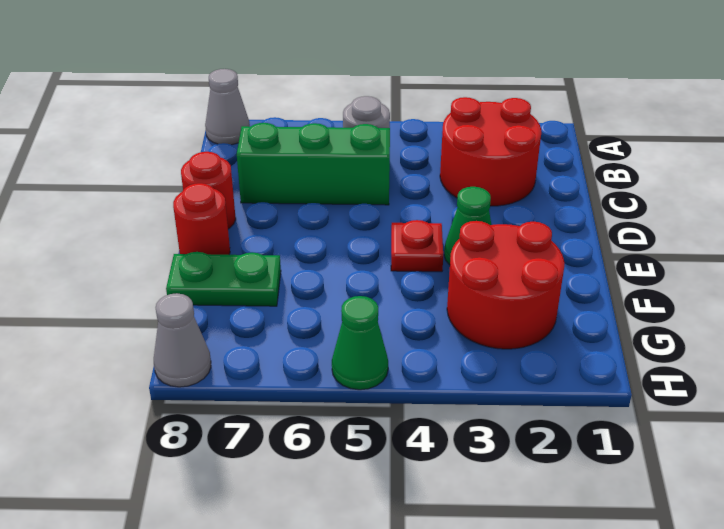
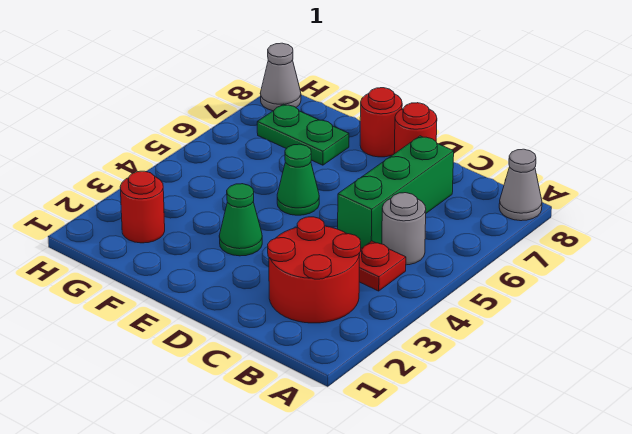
red 1x1 plate [391,220,443,272] -> red 1x1 plate moved to [359,241,406,291]
red 2x2 round brick [447,221,564,349] -> red 1x1 round brick [120,171,165,243]
green 1x2 plate [166,252,281,306] -> green 1x2 plate turned to [257,104,349,165]
green 1x1 cone [332,296,388,390] -> green 1x1 cone moved to [277,144,319,215]

